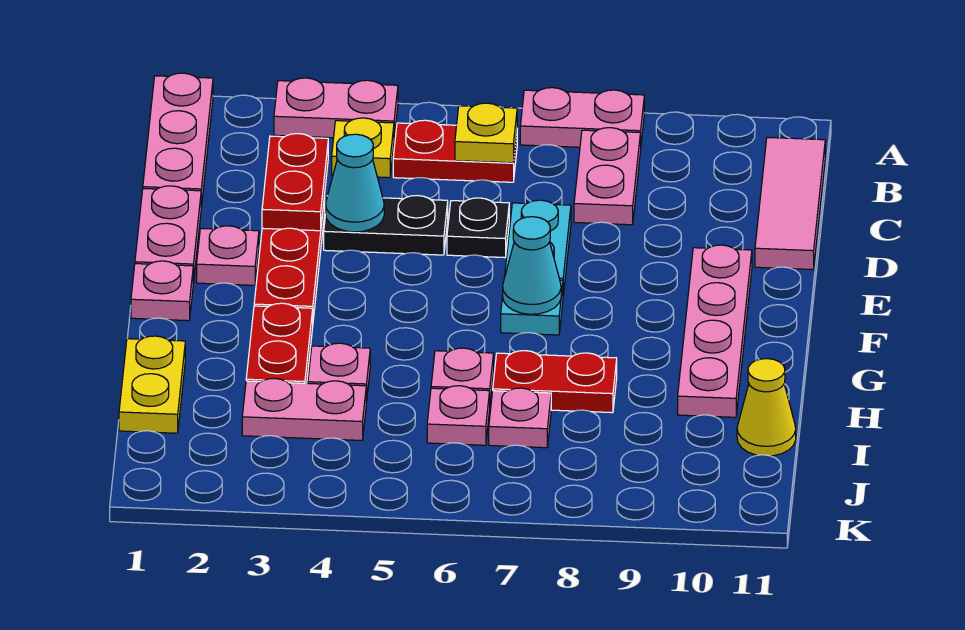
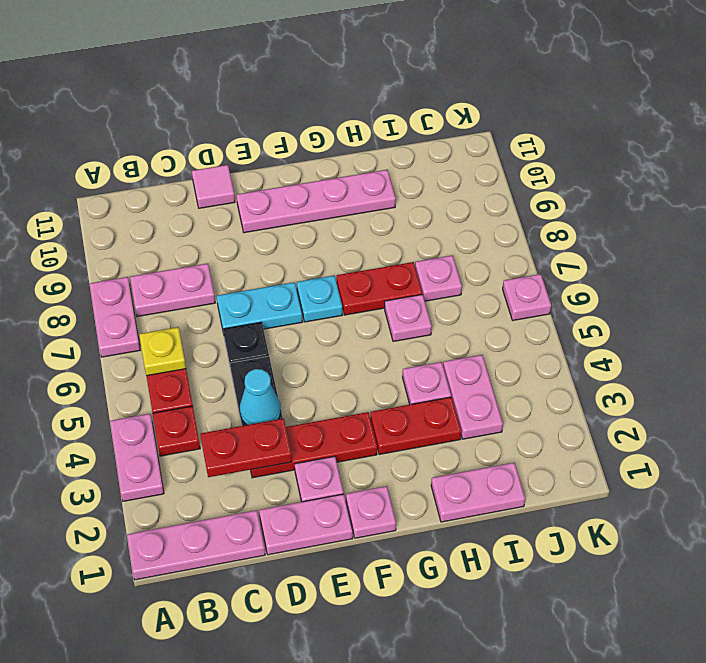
yellow 1x1 plate [332,118,394,178] -> red 1x1 plate [153,406,200,456]
pink 1x3 tile [755,137,825,270] -> pink 1x1 tile [192,165,235,208]
cyan 1x1 cone [503,217,561,314] -> none
yellow 1x2 plate [119,336,185,433] -> pink 1x2 plate [431,463,525,522]
red 1x2 plate [493,351,617,413] -> red 1x2 plate turned to [337,262,422,315]
pink 1x1 plate [427,386,490,445] -> pink 1x1 plate moved to [503,274,551,320]
yellow 1x1 cone [737,359,796,456] -> none

